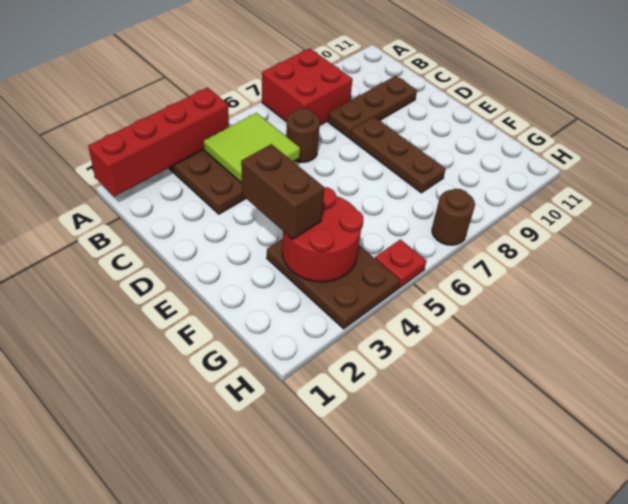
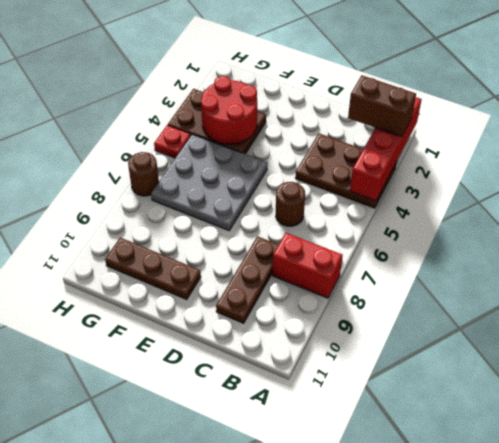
red 2x2 brick [262,48,352,126] -> red 1x2 brick [272,233,343,298]
lime 2x2 tile [204,113,300,183] -> none
brown 1x3 plate [351,117,446,193] -> brown 1x3 plate moved to [105,238,201,300]
brown 1x2 brick [241,144,324,239] -> brown 1x2 brick moved to [348,76,416,137]
none -> grey 3x3 plate [151,134,268,230]

